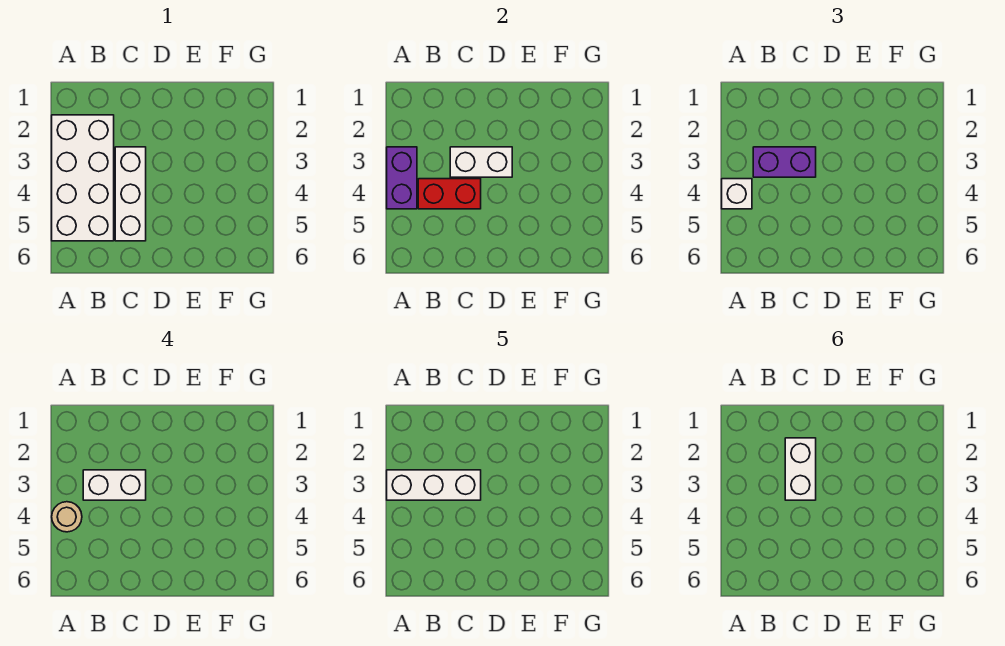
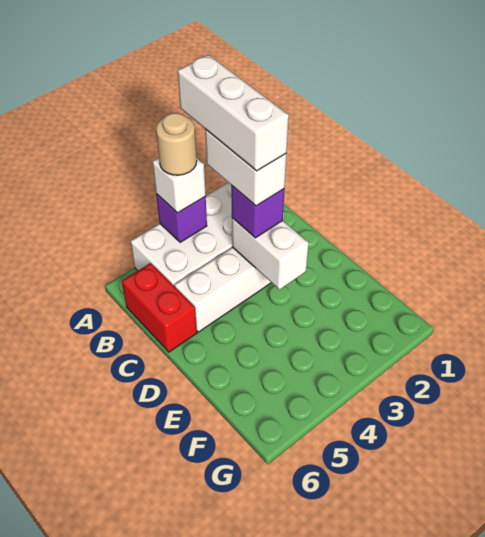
purple 1x2 brick [387,147,417,209] -> purple 1x1 brick [156,194,207,242]
purple 1x2 brick [753,147,816,177] -> purple 1x1 brick [231,186,285,238]
red 1x2 brick [418,179,481,209] -> red 1x2 brick moved to [122,263,197,352]
white 1x2 brick [785,438,816,500] -> none

